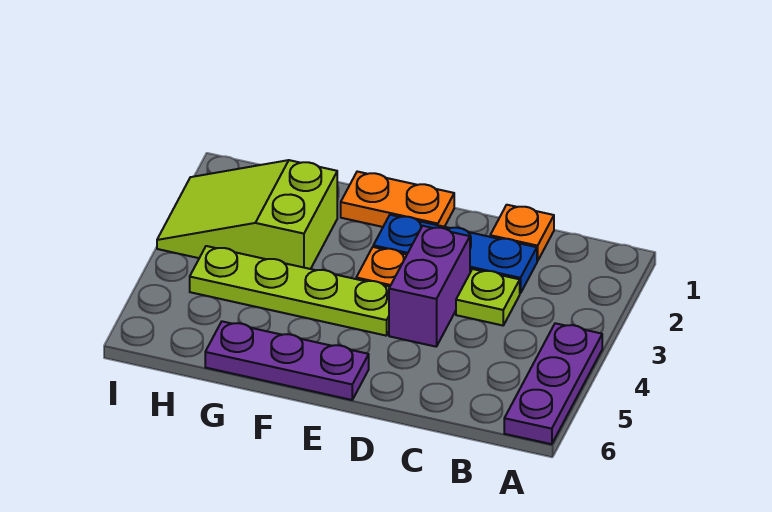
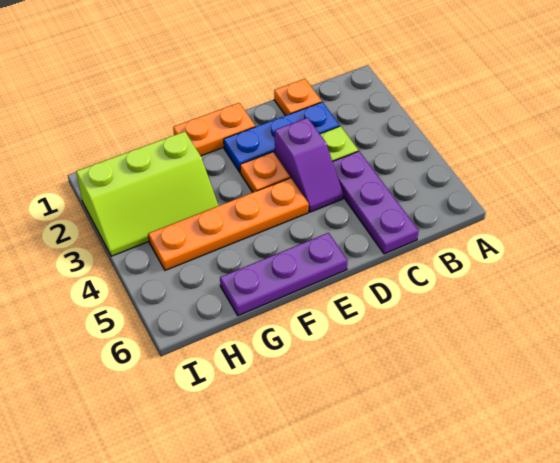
purple 1x3 plate [504,323,602,444] -> purple 1x3 plate moved to [333,151,419,254]
purple 1x2 brick [389,226,470,347] -> purple 1x2 slope [275,118,343,212]
lime 1x4 plate [190,246,390,336] -> orange 1x4 plate [148,178,309,270]
lime 2x3 slope [157,160,337,269] -> lime 2x3 slope turned to [76,131,219,256]

